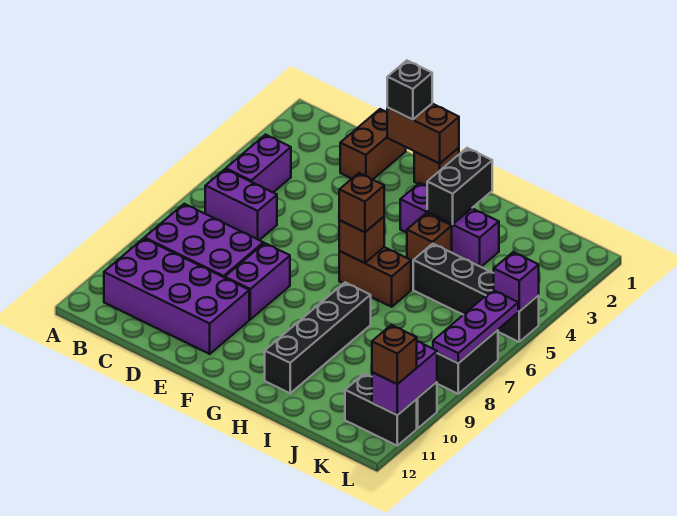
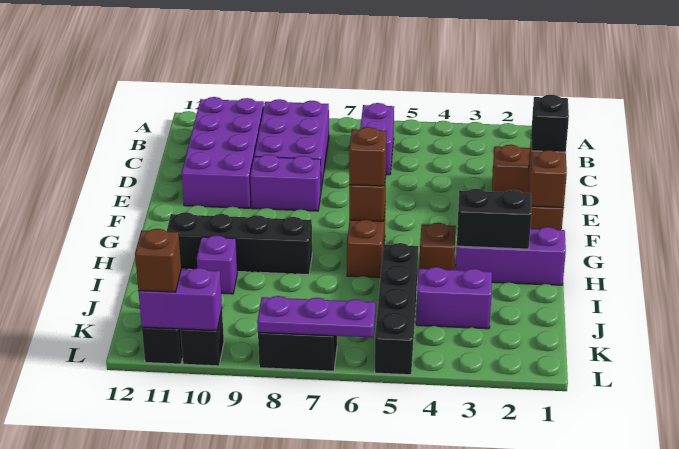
purple 1x2 brick [226,135,291,192] -> purple 1x2 brick moved to [416,267,492,329]
purple 1x3 brick [400,183,499,267] -> purple 1x3 brick turned to [456,227,566,285]
purple 1x1 brick [494,252,539,311] -> purple 1x1 brick moved to [197,235,238,294]

